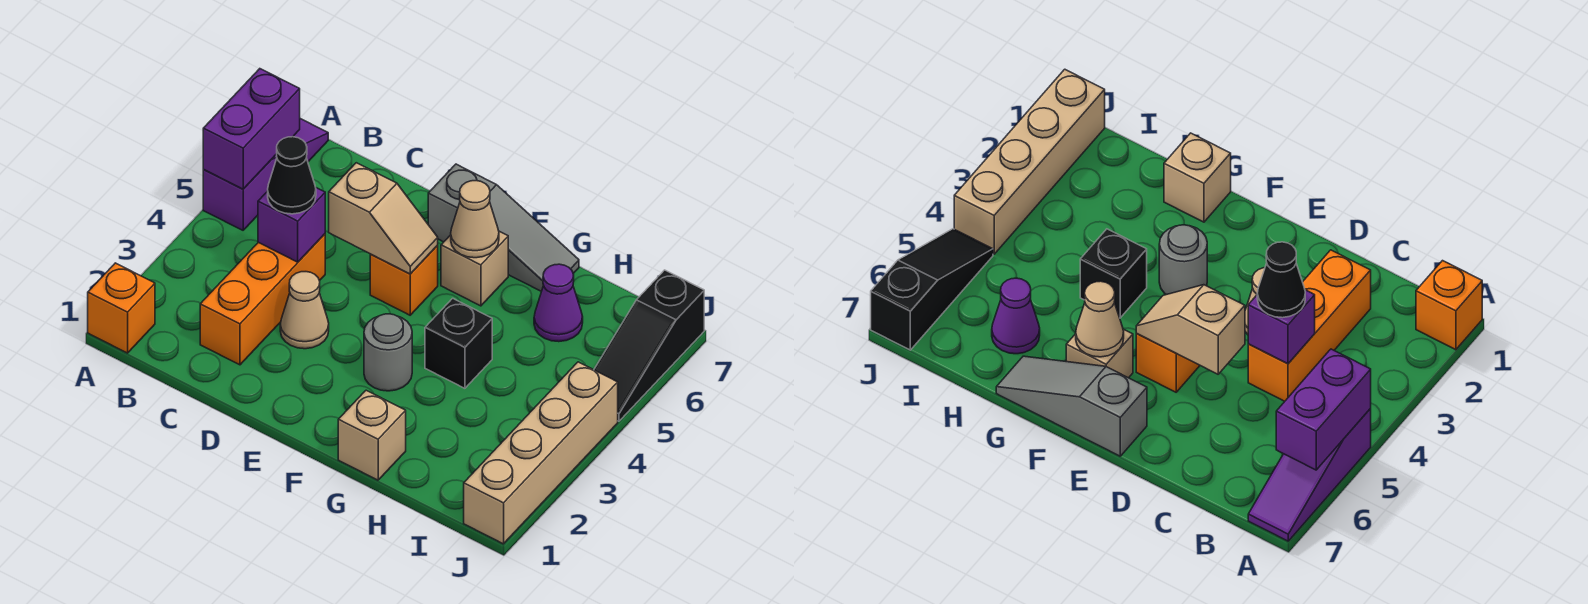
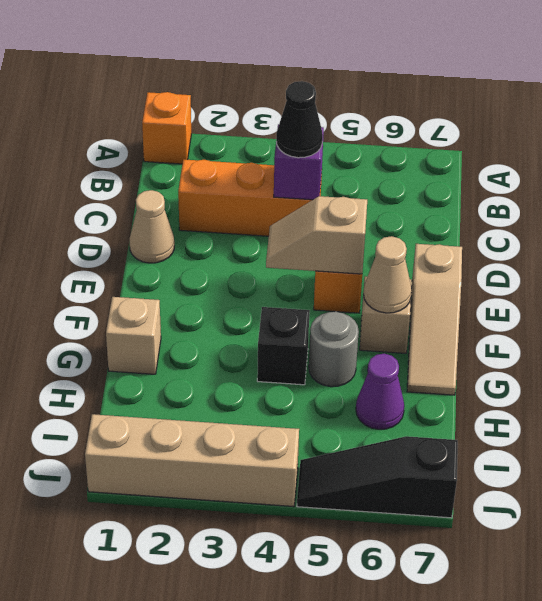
purple 1x3 slope [203,119,328,230] -> none
purple 1x2 brick [203,69,300,189] -> none
tan 1x1 cone [280,272,329,349] -> tan 1x1 cone moved to [129,190,174,263]
tan 1x2 slope [329,163,438,274] -> tan 1x2 slope turned to [266,196,367,274]
grey 1x3 slope [428,164,579,291] -> tan 1x3 slope [407,244,462,395]
grey 1x1 round brick [364,314,412,391] -> grey 1x1 round brick moved to [309,311,359,387]

